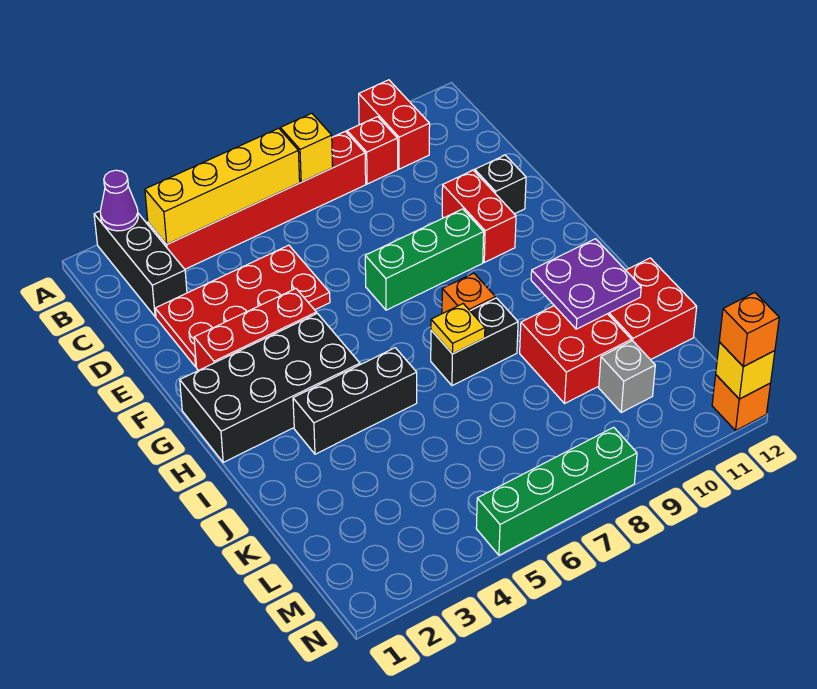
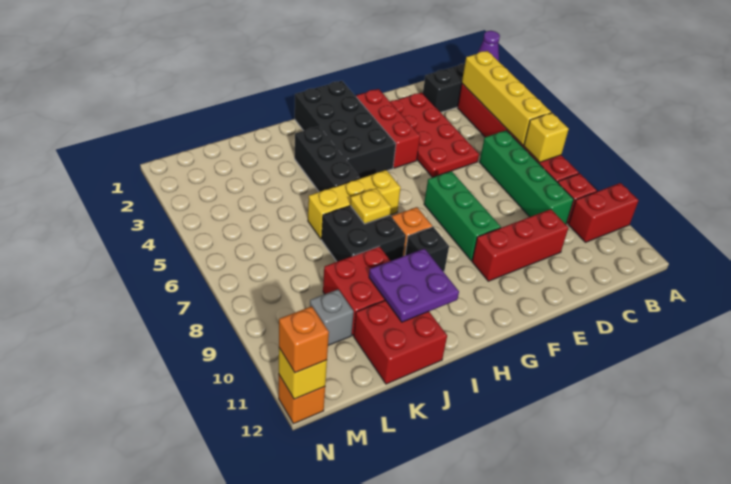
red 1x2 brick [442,170,516,262] -> red 1x3 brick [472,209,568,281]
black 1x1 brick [475,155,526,214] -> black 1x1 brick moved to [405,227,449,272]
none -> yellow 1x3 brick [308,170,401,239]
black 1x2 brick [431,298,518,386] -> black 2x2 brick [322,206,406,262]
green 1x4 brick [476,427,637,555] -> green 1x4 brick moved to [479,130,574,224]

